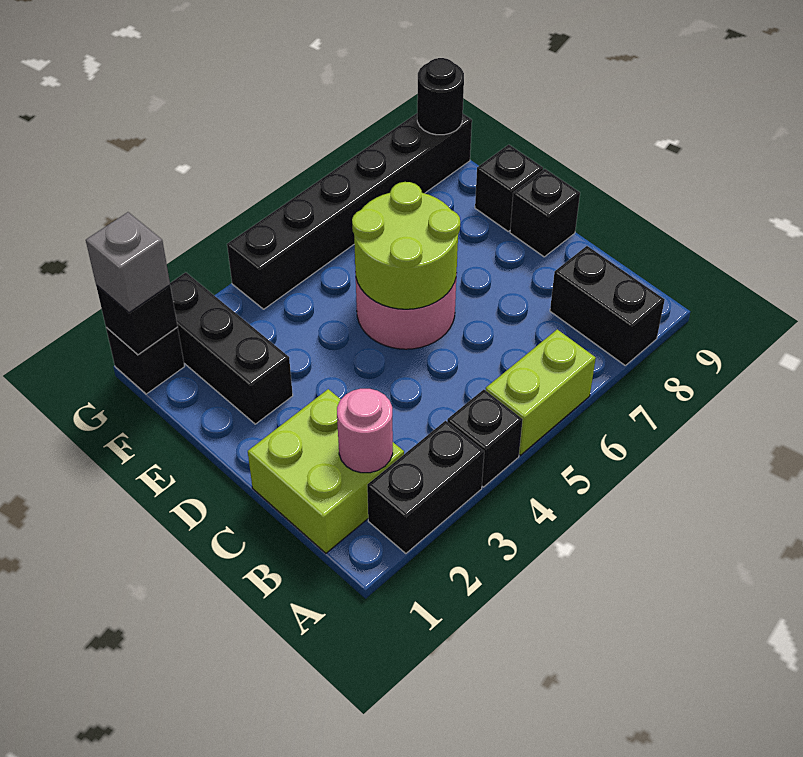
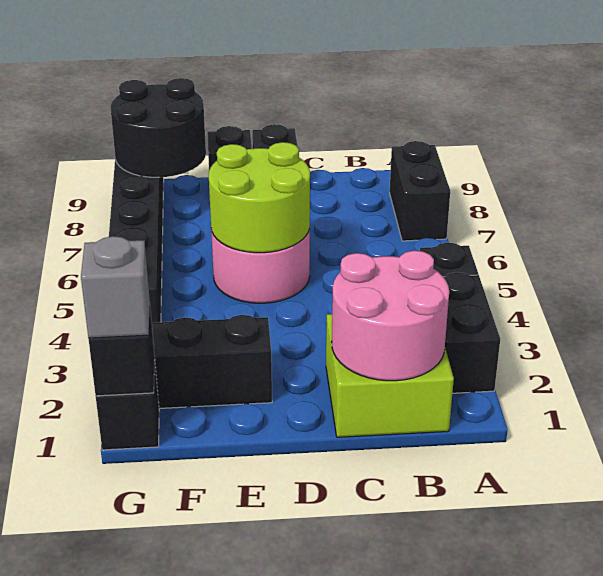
lime 1x2 brick [486,329,596,455] -> none
black 1x2 brick [550,246,665,365] -> black 1x2 brick turned to [390,141,450,241]
pink 1x1 round brick [337,389,393,473] -> pink 2x2 round brick [332,251,449,381]
black 1x1 round brick [417,58,464,135] -> black 2x2 round brick [110,78,206,177]

